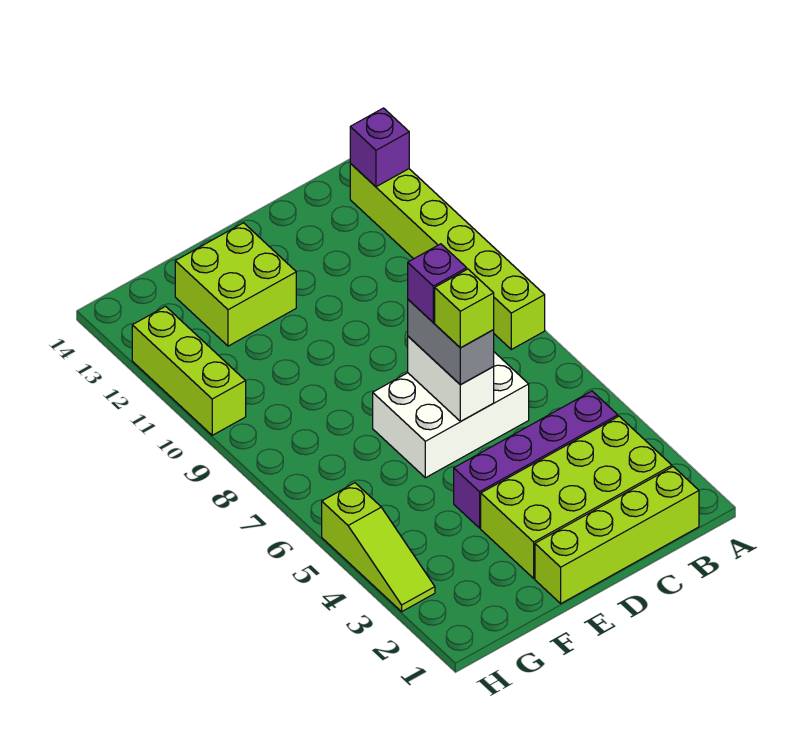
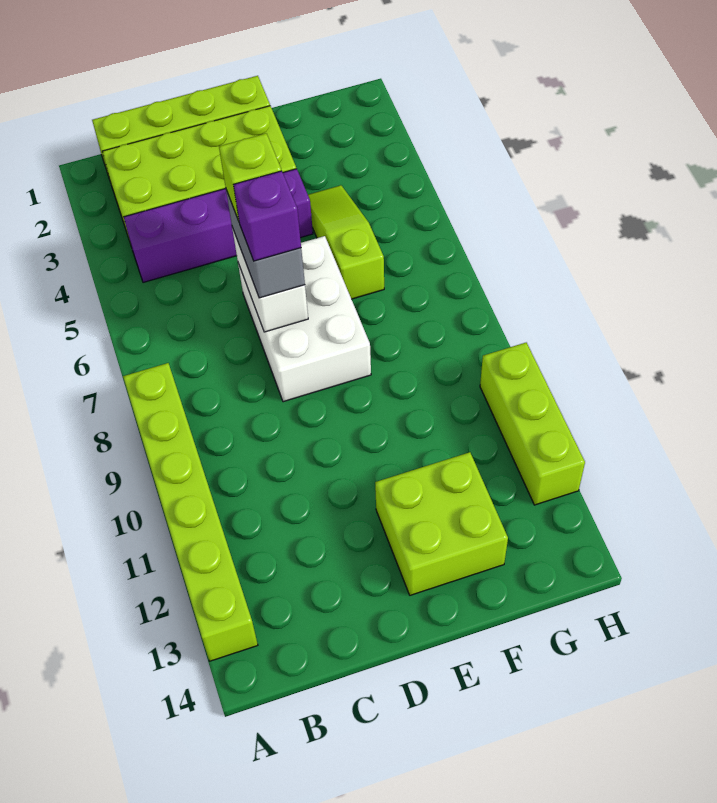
purple 1x1 brick [350,108,409,187] -> none
white 2x3 brick [373,352,529,478] -> white 2x3 brick turned to [238,236,371,402]
lime 1x3 slope [322,483,435,612] -> lime 1x3 slope moved to [308,185,384,299]

